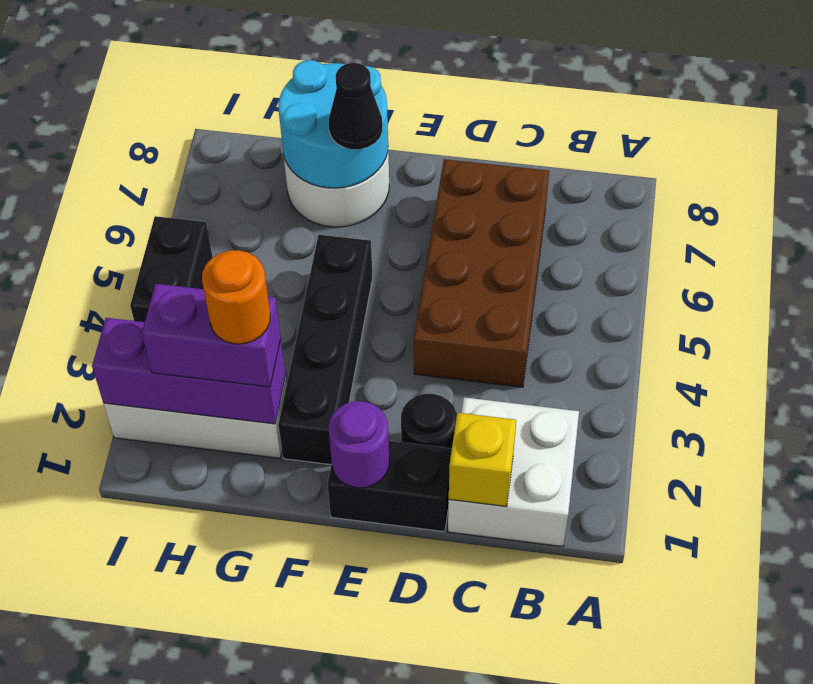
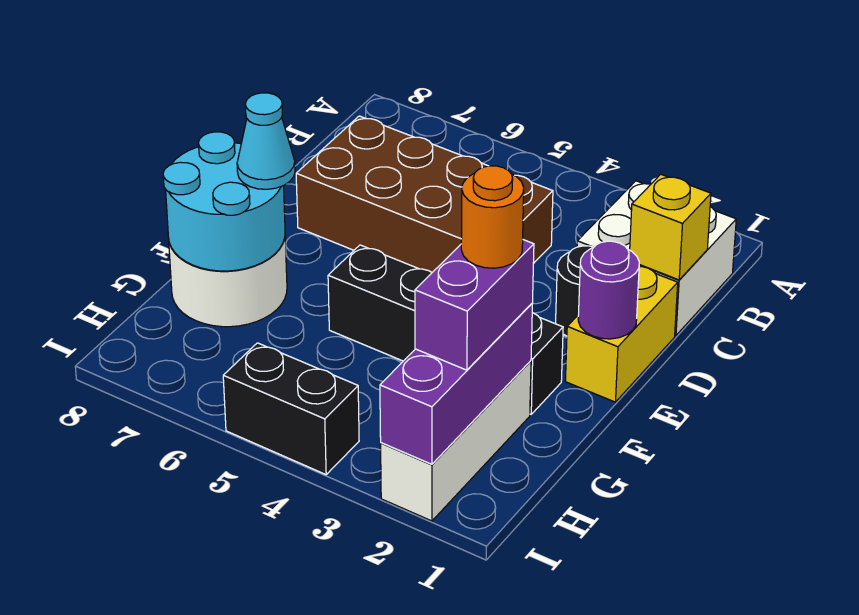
black 1x2 brick [328,441,452,532] -> yellow 1x2 brick [565,266,678,402]
black 1x1 cone [329,63,382,149] -> cyan 1x1 cone [237,93,295,189]

